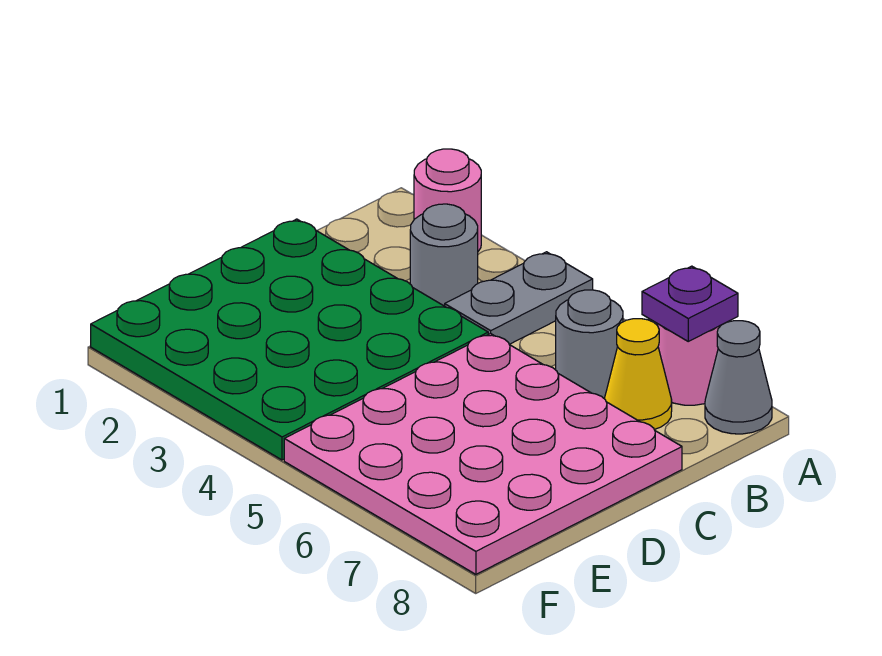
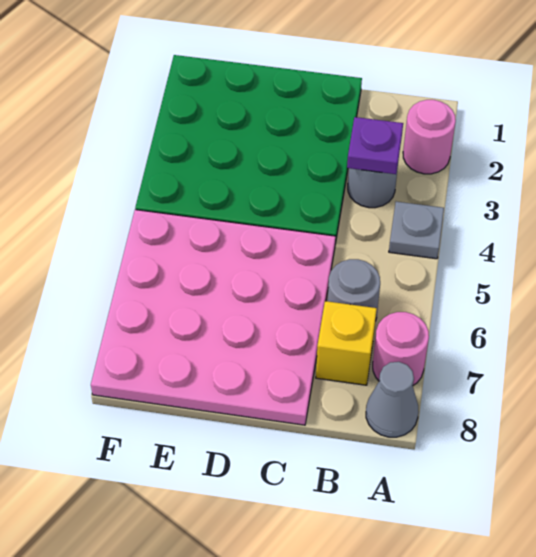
grey 1x2 plate [445,252,593,344] -> grey 1x1 plate [389,202,444,259]
purple 1x1 plate [642,266,738,341] -> purple 1x1 plate moved to [347,117,403,174]
yellow 1x1 cone [605,319,672,429] -> yellow 1x1 brick [316,301,377,385]

